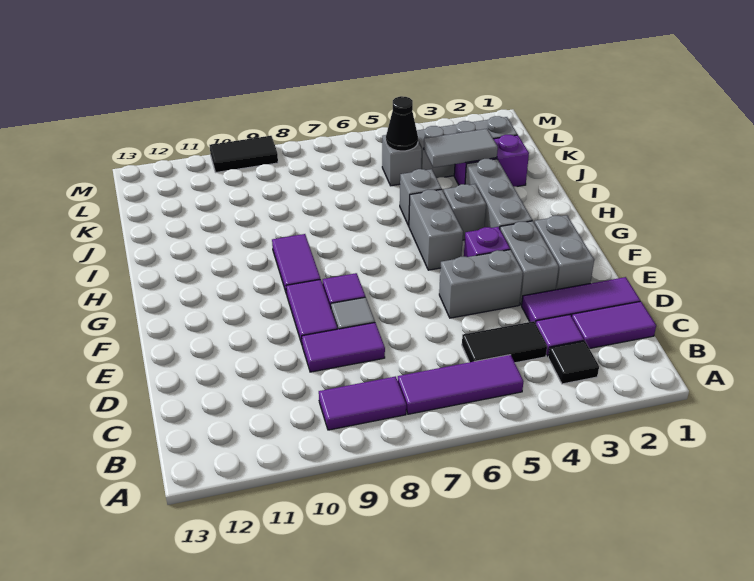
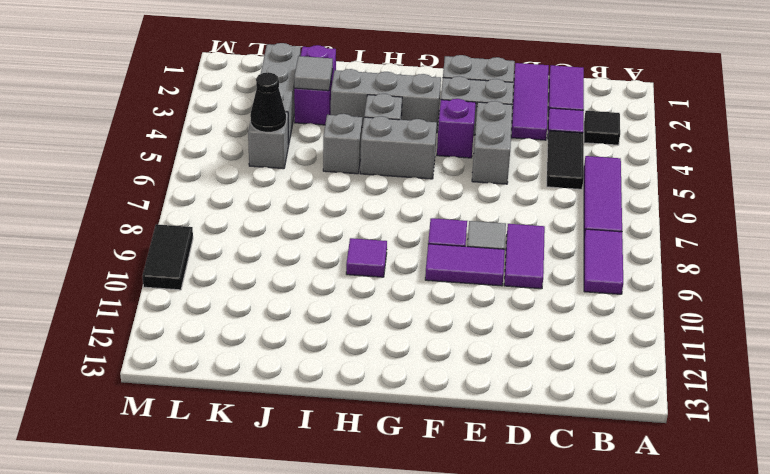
purple 1x2 tile [272,234,320,294] -> purple 1x1 tile [346,238,387,277]
grey 1x2 tile [424,129,498,168] -> grey 1x1 tile [294,56,333,91]

